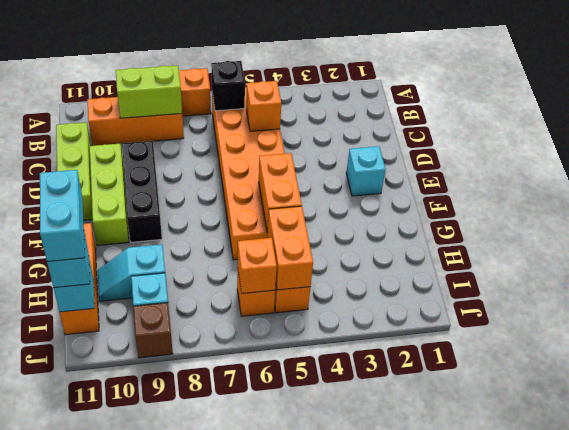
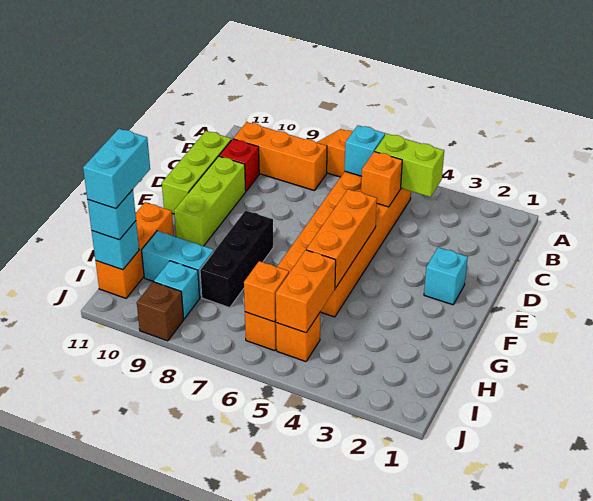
black 1x1 brick [211,61,245,111] -> cyan 1x1 brick [345,125,385,176]
lime 1x2 brick [116,65,182,118] -> lime 1x2 brick moved to [375,134,444,197]
none -> red 1x1 brick [219,139,259,191]
black 1x3 brick [122,141,162,242] -> black 1x3 brick moved to [200,211,273,308]
orange 1x2 brick [259,153,302,233] -> orange 1x3 brick [306,189,377,288]
cyan 1x2 slope [98,244,165,301] -> cyan 1x2 brick [142,231,214,297]

